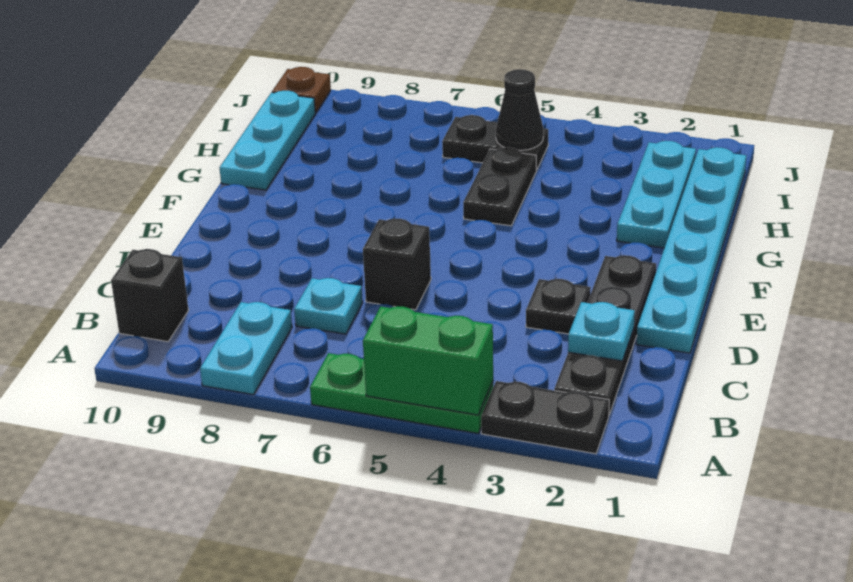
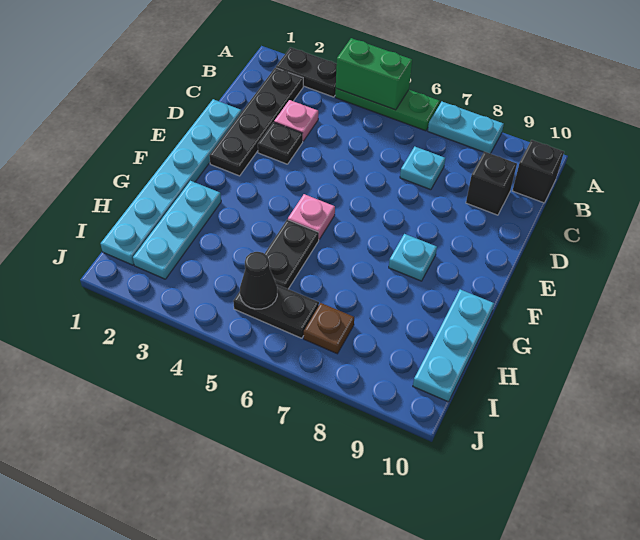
cyan 1x2 plate [200,302,292,395] -> cyan 1x2 plate turned to [428,102,504,153]
cyan 1x1 plate [568,302,635,361] -> cyan 1x1 plate moved to [389,234,437,281]
none -> pink 1x1 plate [274,100,318,141]
black 1x1 brick [363,219,431,310] -> black 1x1 brick moved to [466,152,517,215]
none -> pink 1x1 plate [288,194,335,239]
brown 1x1 plate [272,67,331,113] -> brown 1x1 plate moved to [304,303,354,354]

